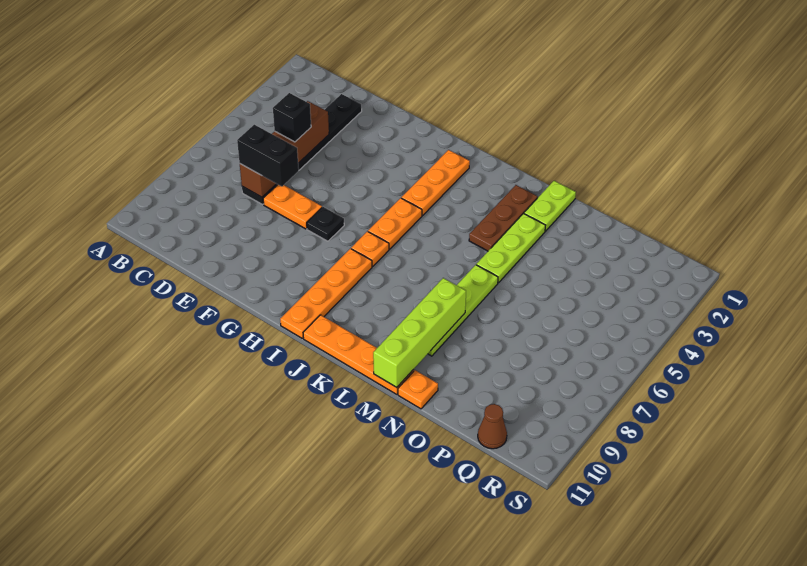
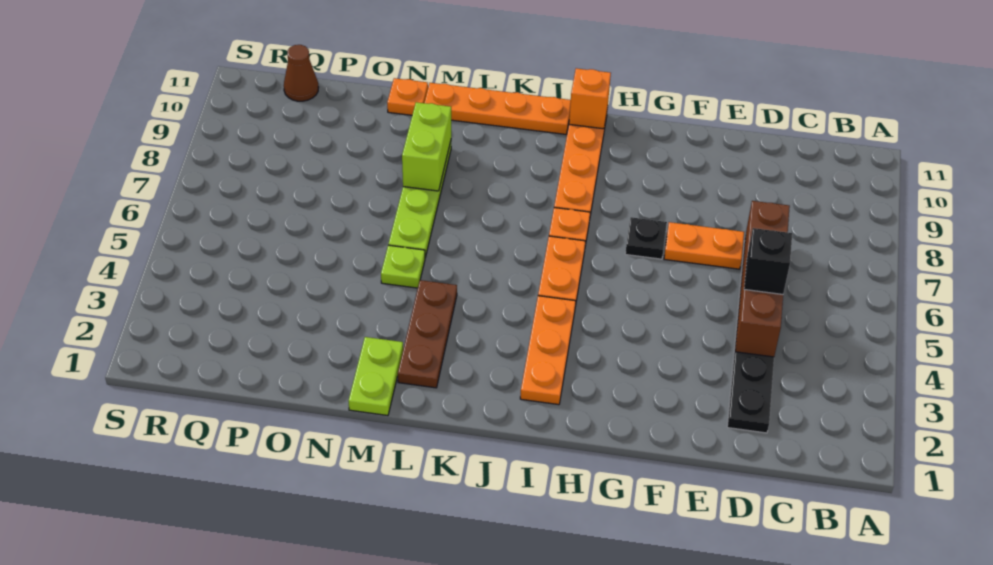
black 1x2 brick [237,125,299,186] -> none
none -> orange 1x1 brick [569,68,611,129]
lime 1x3 plate [476,214,546,283] -> lime 1x1 plate [381,245,425,288]
lime 1x4 brick [373,278,466,387] -> lime 1x2 brick [402,102,451,191]

